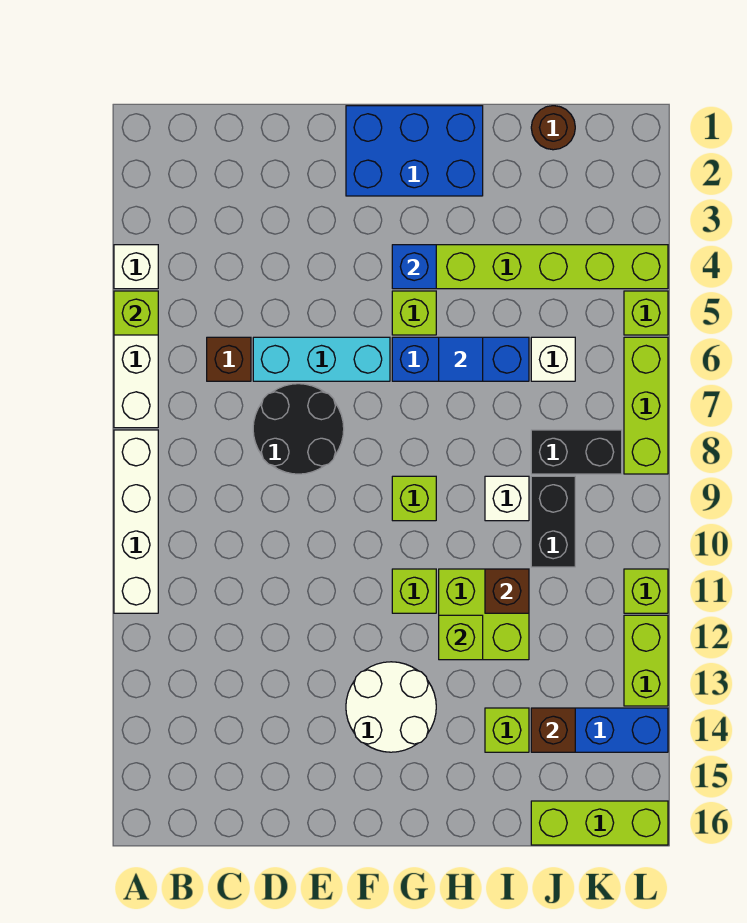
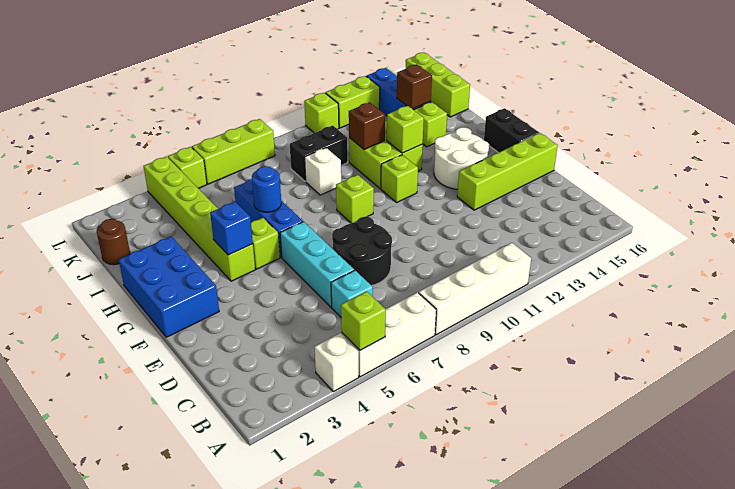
brown 1x1 brick [207,337,251,381] -> cyan 1x1 brick [331,270,373,317]
none -> lime 1x4 brick [457,133,558,210]
blue 1x1 tile [439,337,483,381] -> blue 1x1 round brick [252,166,281,212]
white 1x1 brick [531,337,575,381] -> none
black 1x2 brick [531,430,622,474] -> black 1x2 brick moved to [484,108,539,153]

